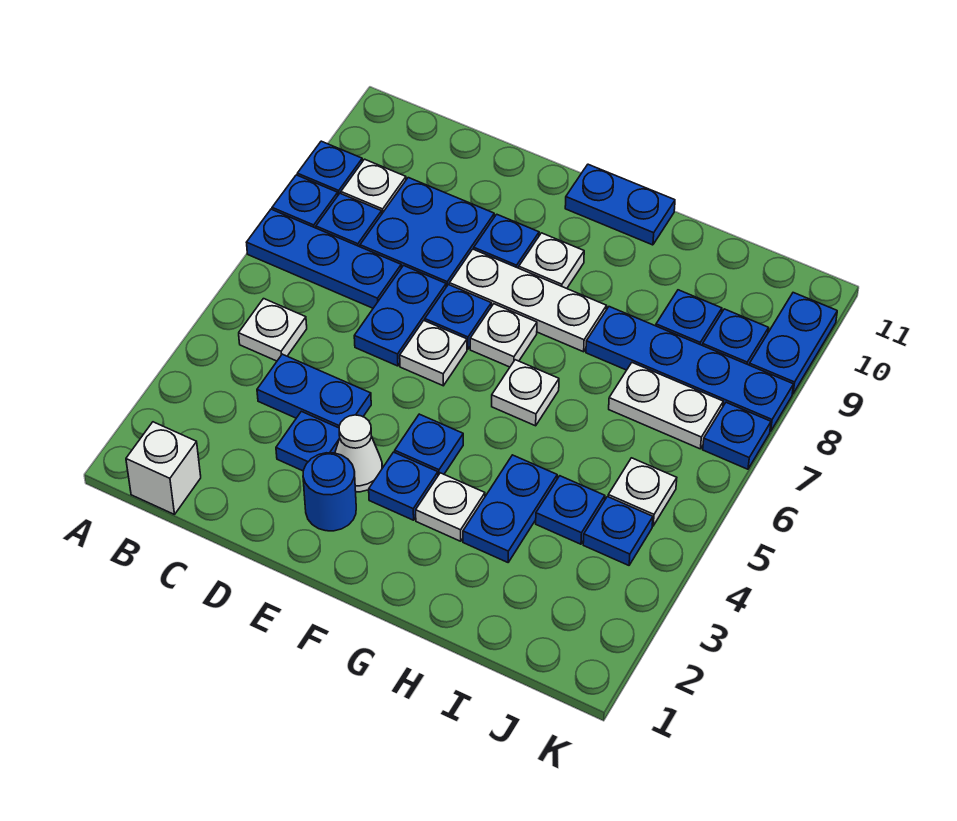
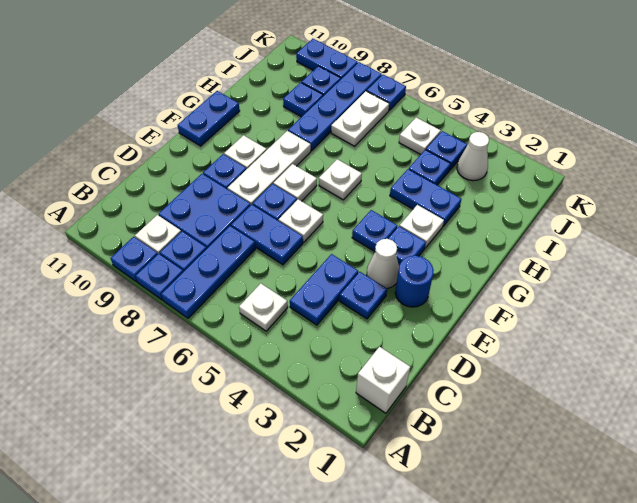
none -> white 1x1 cone [457,132,489,181]

